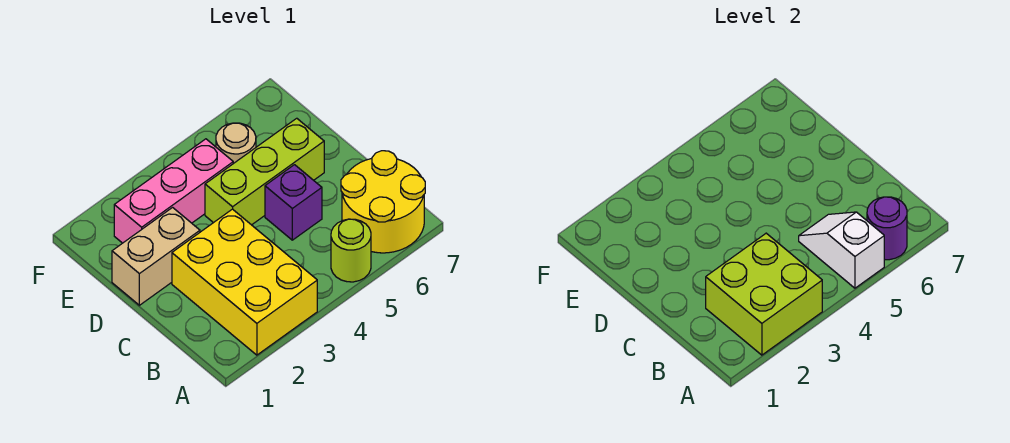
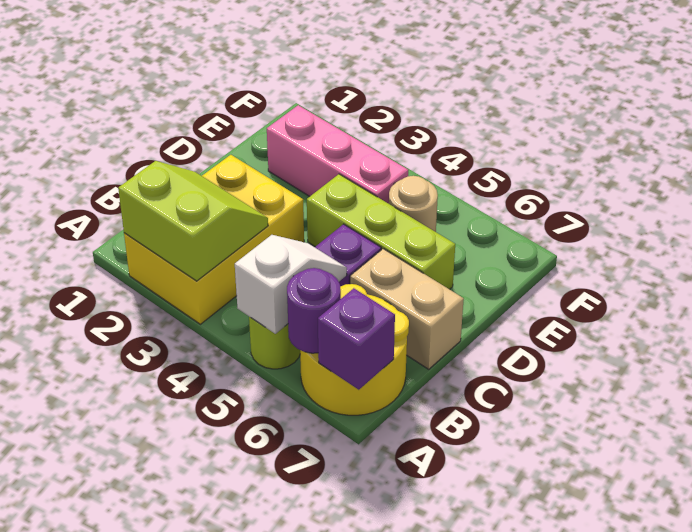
lime 2x2 brick [706,233,822,355] -> lime 2x2 slope [118,161,268,281]
none -> purple 1x1 brick [318,288,395,390]
tan 1x2 brick [112,208,200,305] -> tan 1x2 brick moved to [350,249,464,369]

